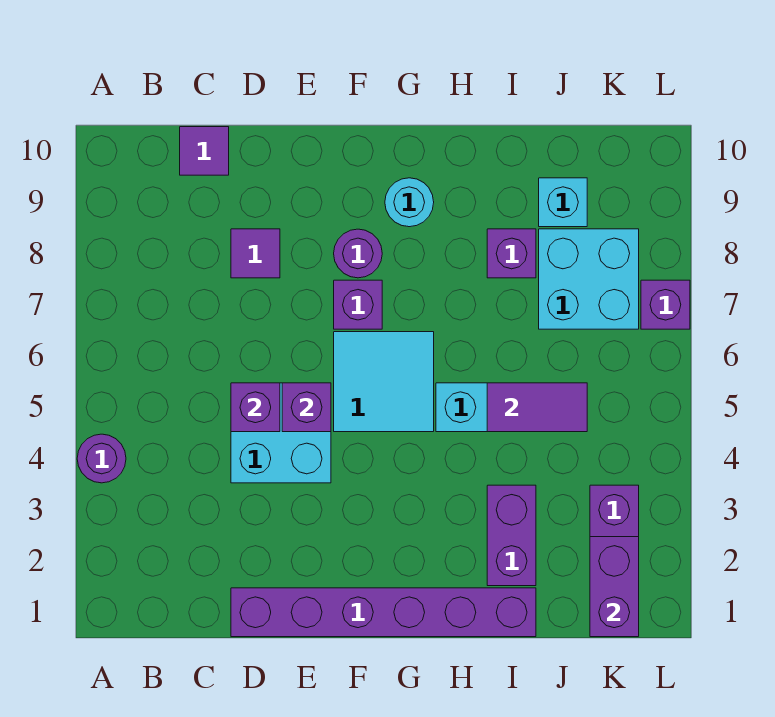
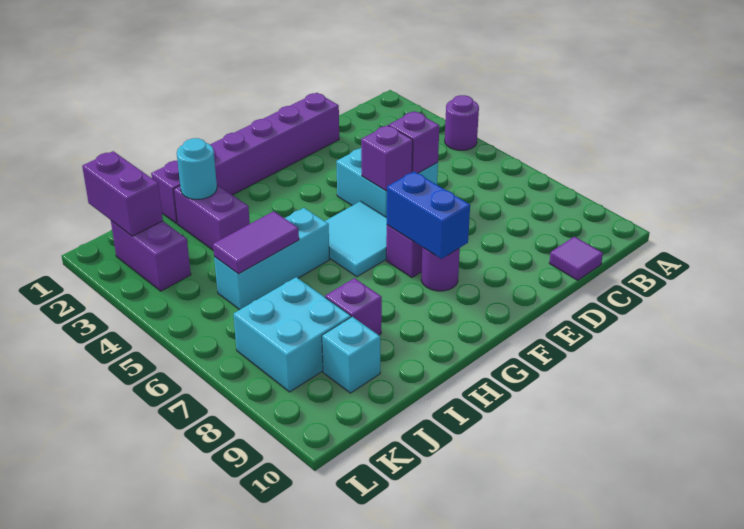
purple 1x1 tile [231,229,280,278] -> none
none -> blue 1x2 brick [387,171,470,259]
cyan 1x1 round brick [385,178,434,227] -> cyan 1x1 round brick moved to [177,138,217,199]
purple 1x1 brick [641,280,690,329] -> none

